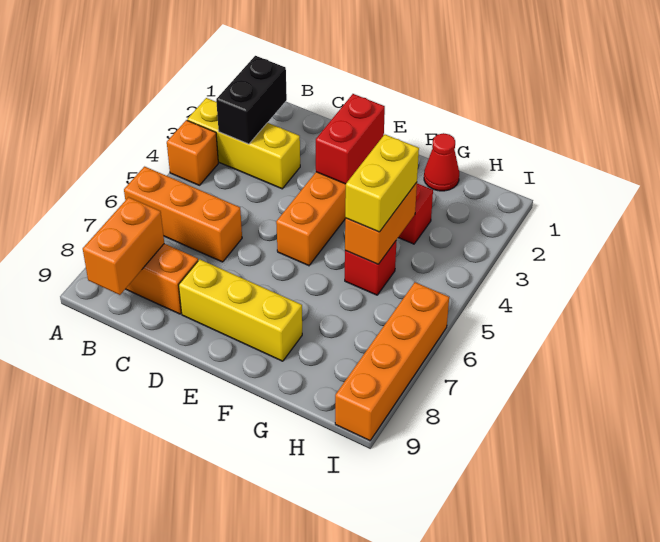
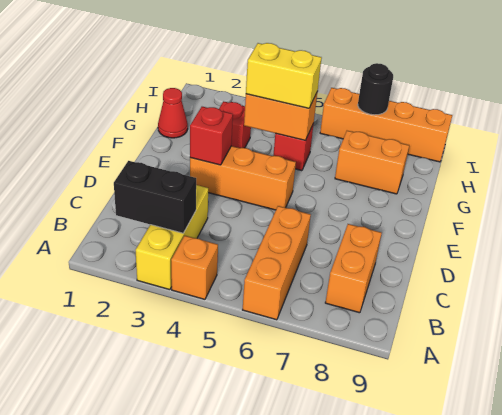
orange 1x2 brick [83,197,164,295] -> orange 1x2 brick moved to [335,131,409,194]
yellow 1x3 brick [179,259,302,361] -> none
red 1x2 brick [316,94,385,184] -> red 1x1 brick [190,107,233,165]
none -> black 1x1 round brick [358,63,393,115]

